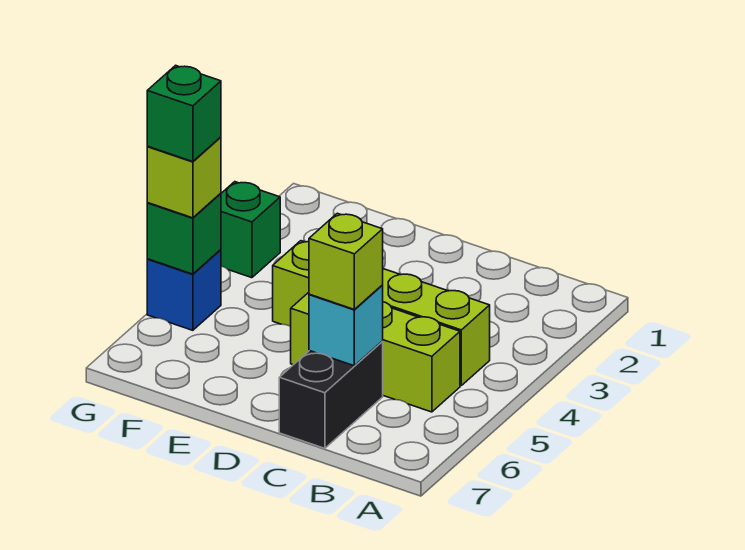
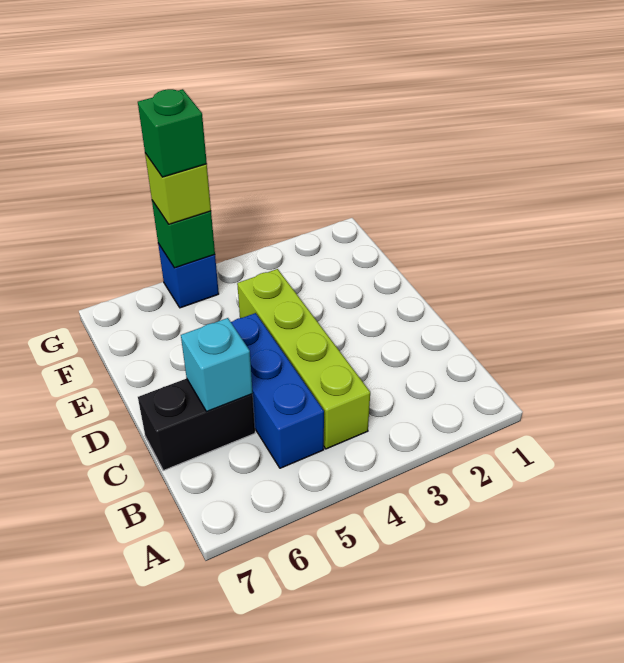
lime 1x3 brick [291,292,460,412] -> blue 1x3 brick [231,313,324,468]
lime 1x1 brick [309,213,383,309] -> none
green 1x1 brick [221,182,280,278] -> none

